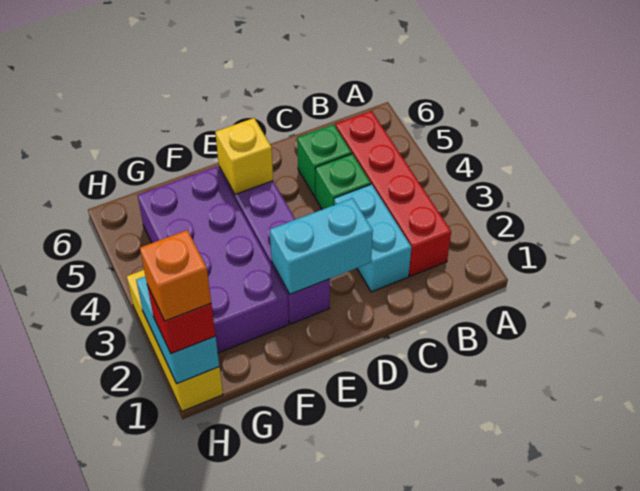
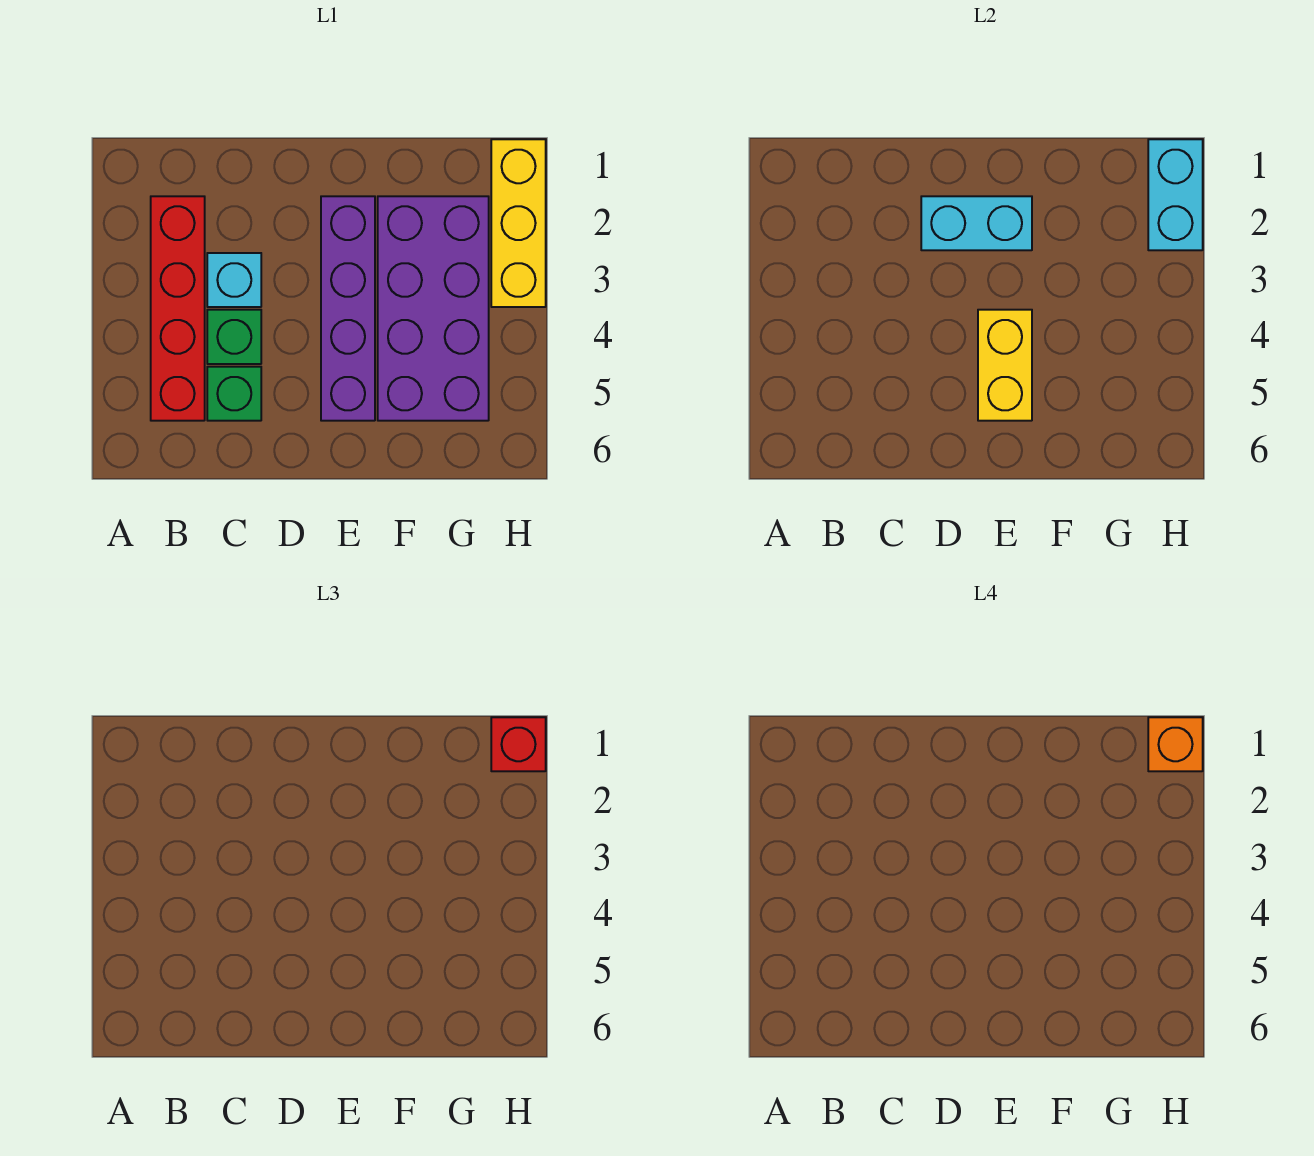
cyan 1x2 brick [334,184,411,292] -> cyan 1x1 brick [207,253,261,307]
yellow 1x1 brick [215,118,273,194] -> yellow 1x2 brick [978,310,1032,421]

